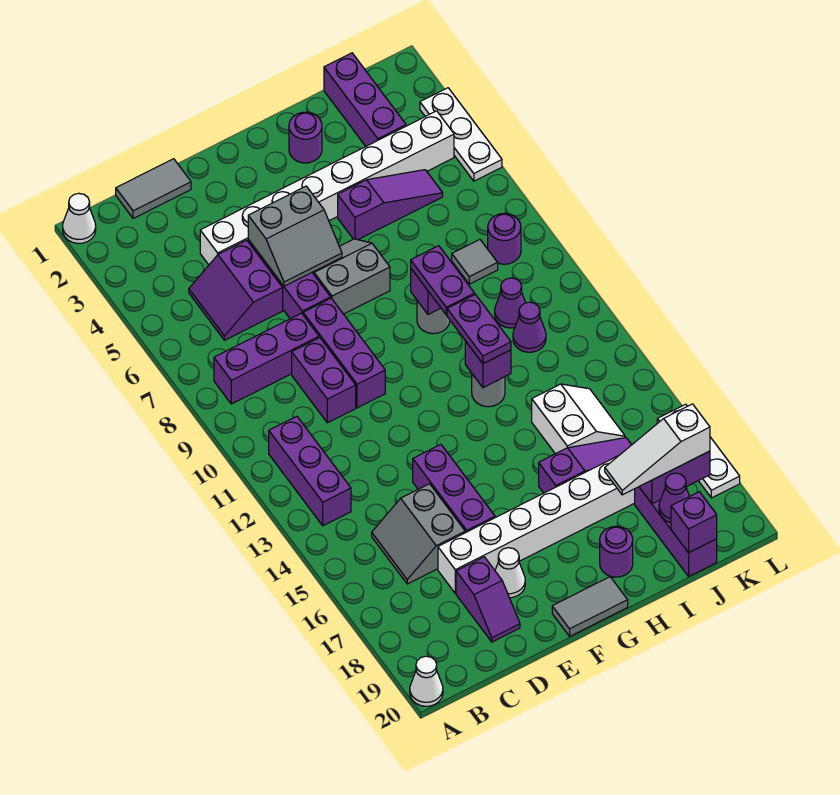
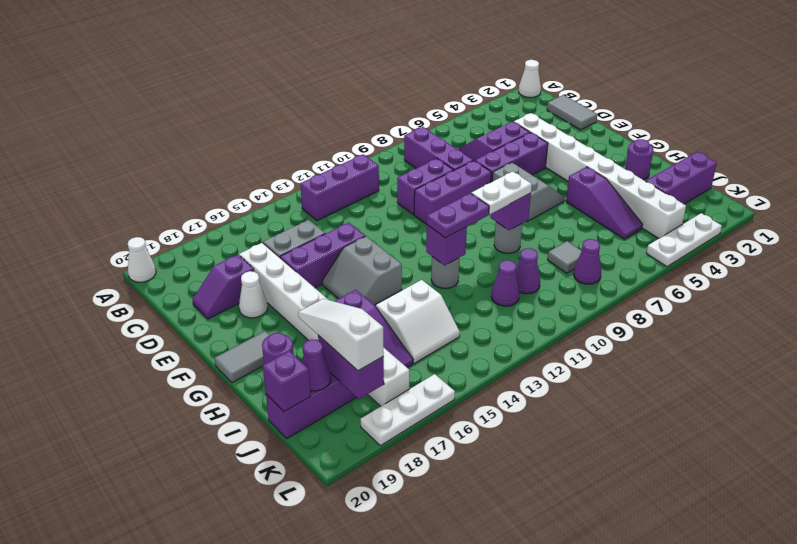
grey 2x2 slope [248,186,342,286] -> grey 2x2 slope moved to [322,236,402,305]
grey 1x2 tile [552,577,628,636] -> grey 1x2 tile turned to [215,331,270,383]
purple 1x2 plate [411,246,475,315] -> white 1x2 plate [471,171,532,214]
purple 1x1 round brick [488,213,521,264] -> purple 1x1 cone [574,239,601,284]

